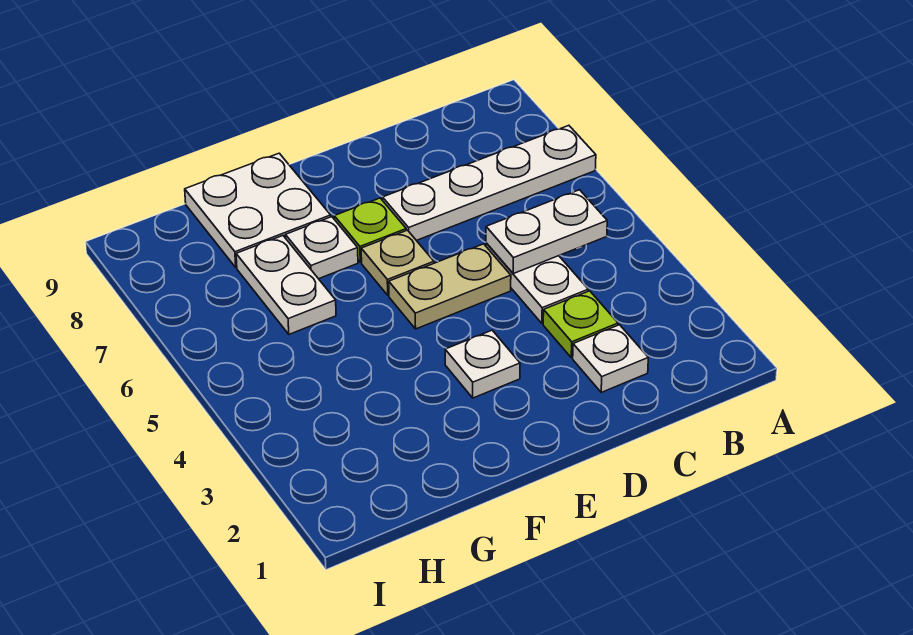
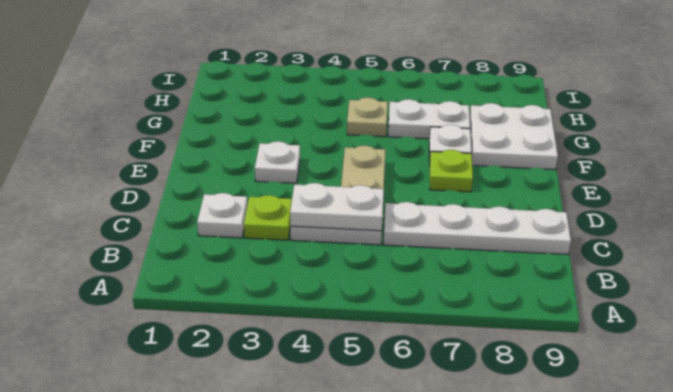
white 1x4 plate [383,125,596,241] -> white 1x4 plate turned to [383,202,571,254]
white 1x2 plate [486,190,607,274] -> white 1x2 plate turned to [290,183,384,231]
tan 1x1 plate [361,230,434,295] -> tan 1x1 plate moved to [347,97,388,137]

